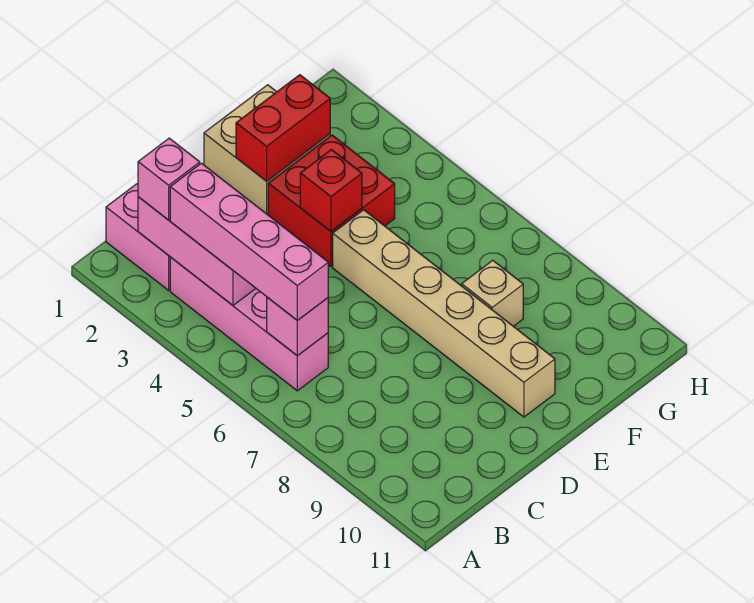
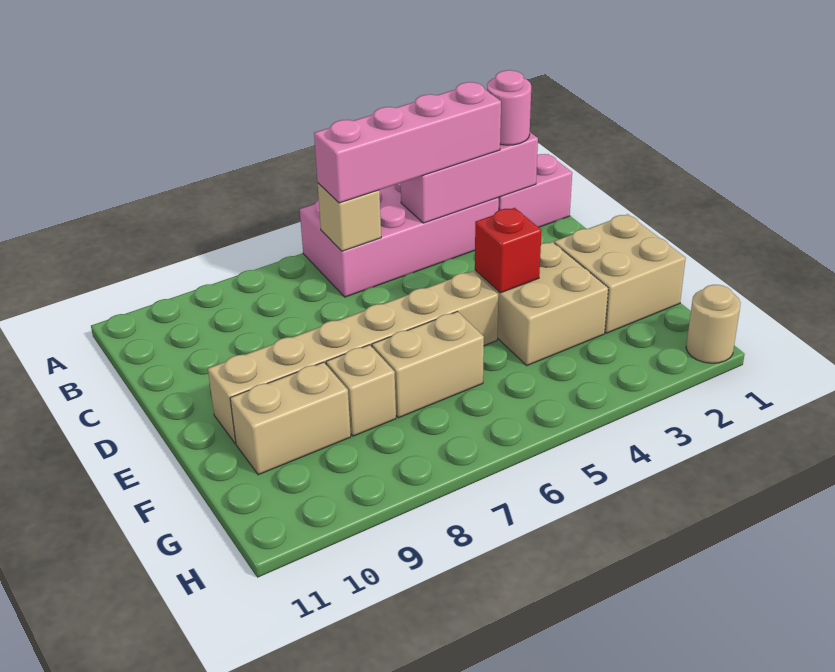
pink 1x1 brick [138,138,200,220] -> pink 1x1 round brick [487,70,531,145]
pink 1x4 brick [170,257,328,391] -> pink 2x4 brick [300,183,499,297]
pink 1x1 brick [267,297,328,356] -> tan 1x1 brick [318,183,381,251]
red 1x2 brick [236,75,330,181] -> none
red 2x2 brick [268,135,395,266] -> tan 2x2 brick [475,242,608,365]
none -> tan 1x2 brick [372,312,484,418]
none -> tan 1x2 brick [230,362,351,475]
none -> tan 1x1 round brick [686,285,741,363]

